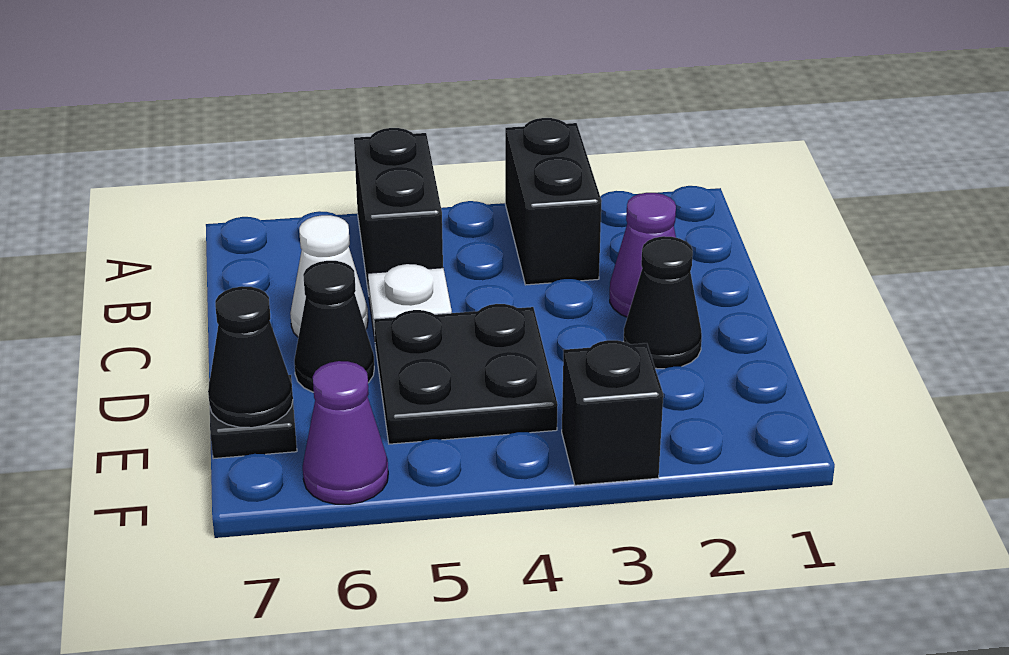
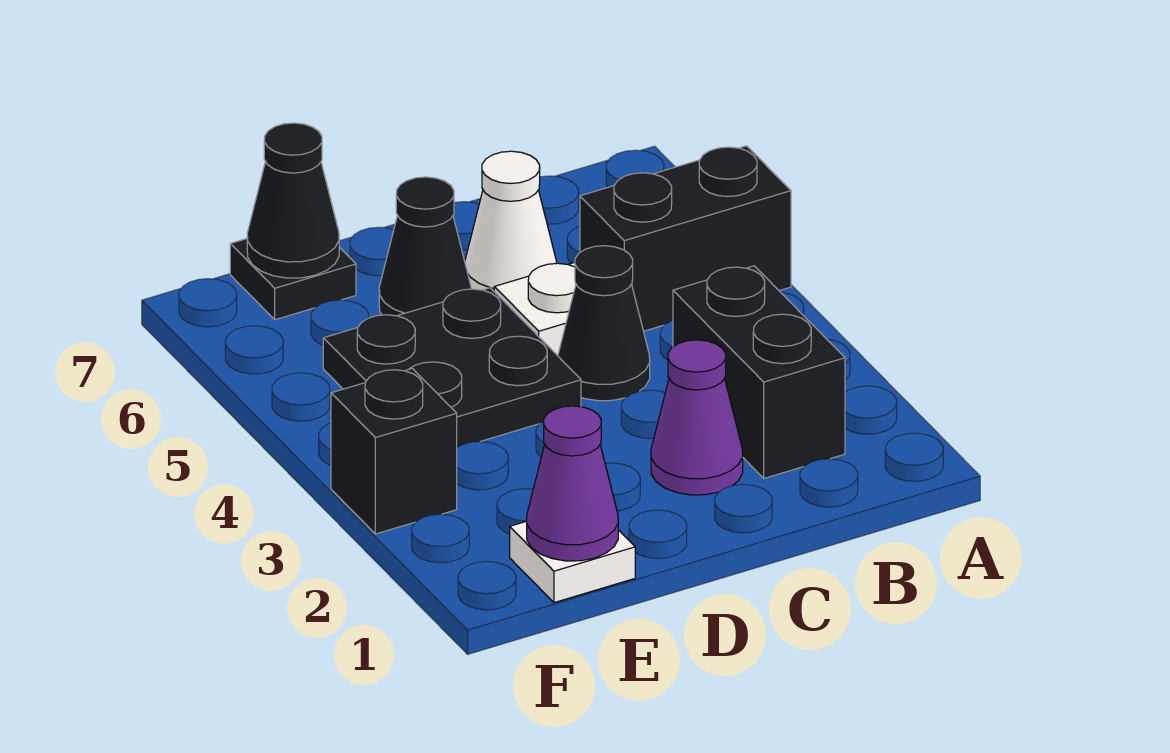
black 1x2 brick [505,118,602,285] -> black 1x2 brick turned to [673,266,845,478]
black 1x1 cone [623,236,702,369] -> black 1x1 cone moved to [558,246,650,401]
none -> white 1x1 plate [510,521,635,603]
purple 1x1 cone [303,361,388,504] -> purple 1x1 cone moved to [527,406,618,561]

